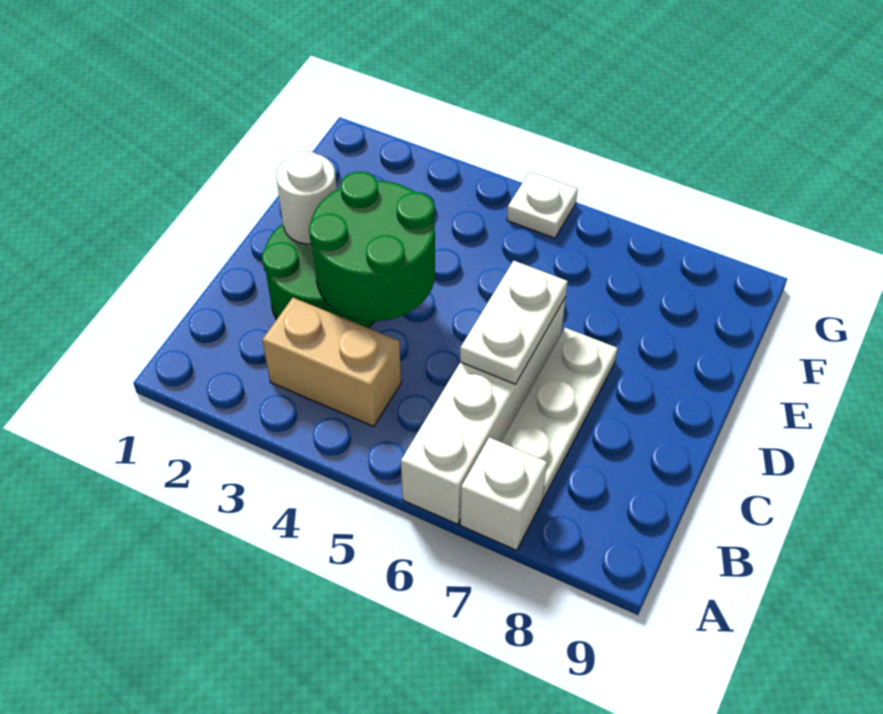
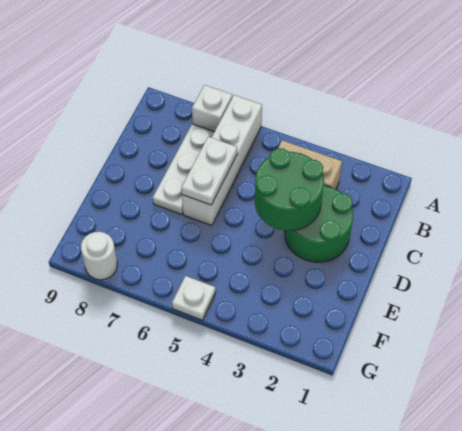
white 1x1 round brick [276,151,337,244] -> white 1x1 round brick moved to [81,232,117,280]

